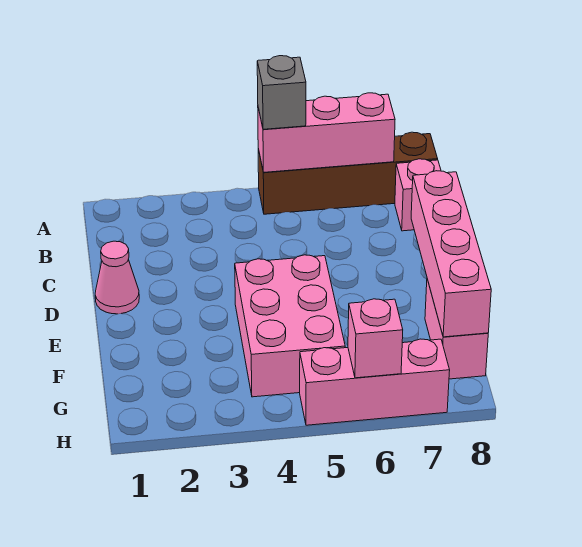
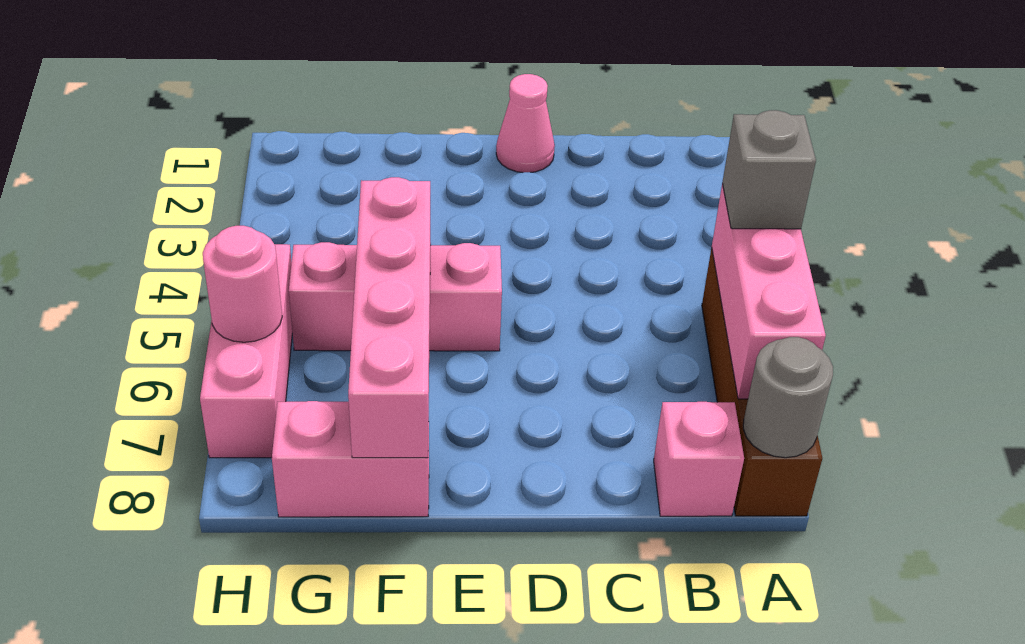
none -> grey 1x1 round brick [743,337,833,458]
pink 1x4 brick [411,171,491,337] -> pink 1x4 brick turned to [348,177,431,458]
pink 2x3 brick [235,255,345,397] -> pink 1x3 brick [289,242,502,351]
pink 1x1 brick [348,299,403,378] -> pink 1x1 round brick [203,226,282,342]

